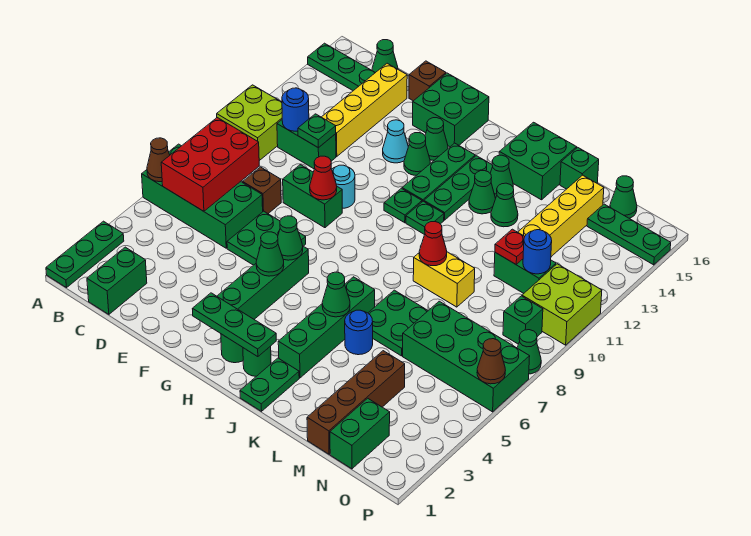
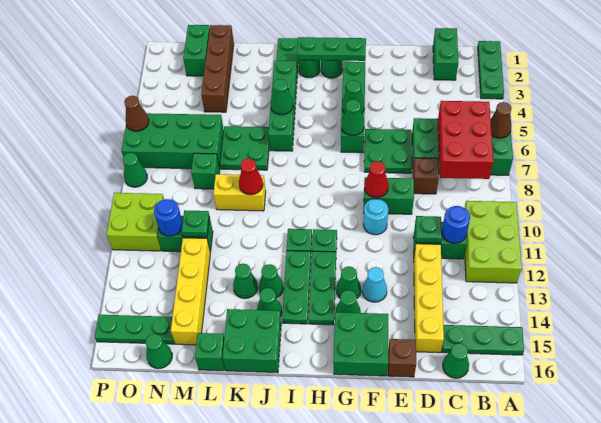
lime 2x2 brick [217,85,282,161] -> lime 2x3 brick [465,201,522,283]
blue 1x1 round brick [345,310,373,355] -> none
red 1x1 plate [495,229,525,264] -> green 1x1 plate [182,210,210,237]
green 1x1 brick [503,296,543,344] -> green 1x1 brick moved to [191,153,220,189]

